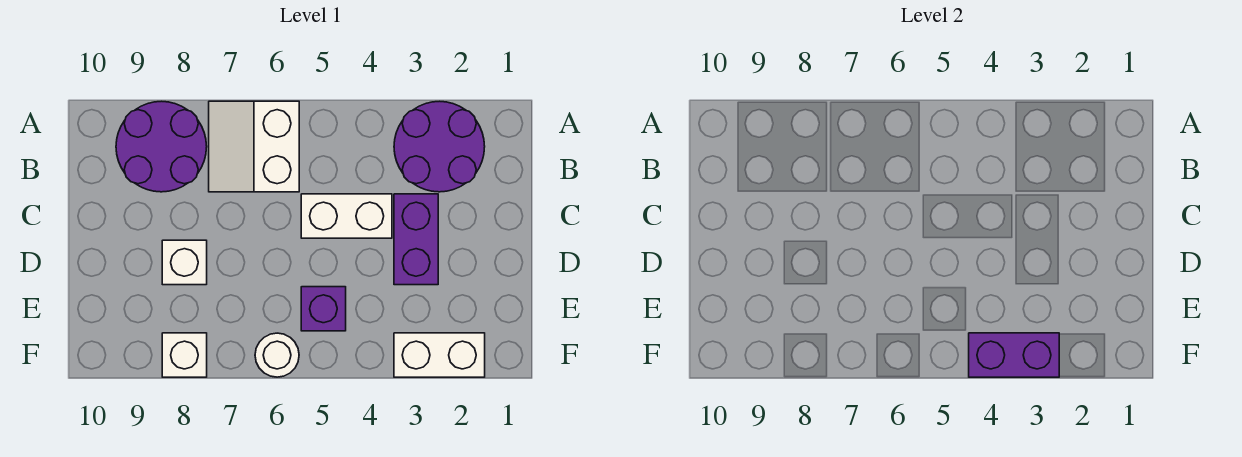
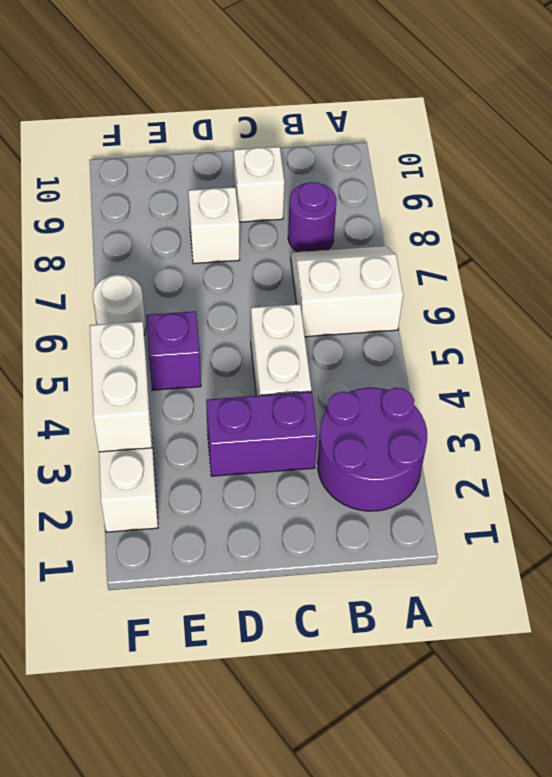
purple 2x2 round brick [116,101,207,192] -> purple 1x1 round brick [288,182,337,252]
purple 1x2 brick [969,333,1059,377] -> white 1x2 brick [90,321,152,452]
white 1x1 brick [162,333,207,377] -> white 1x1 brick moved to [234,147,284,222]

